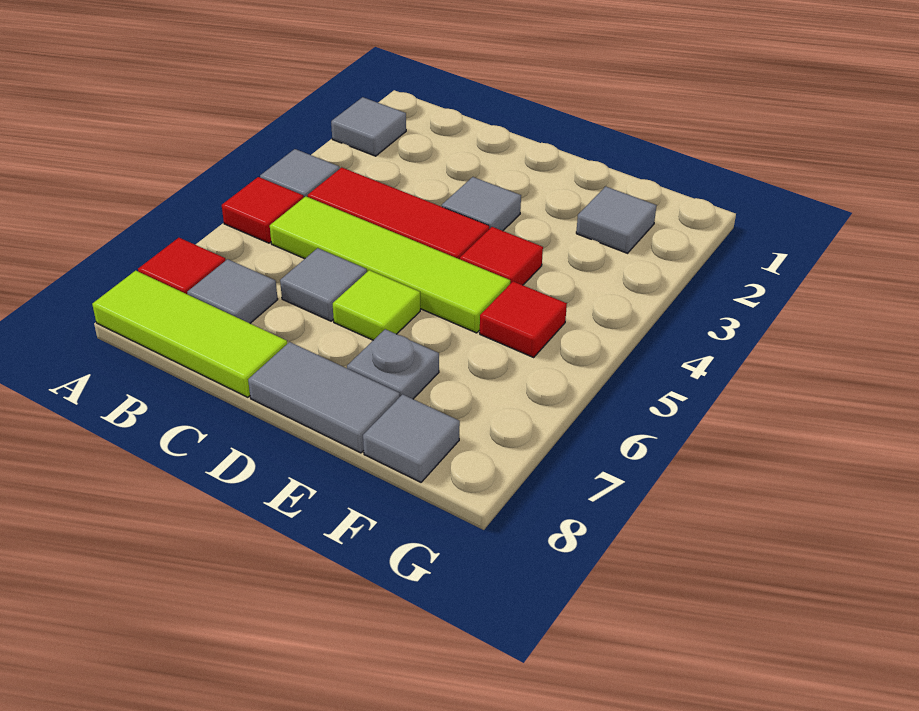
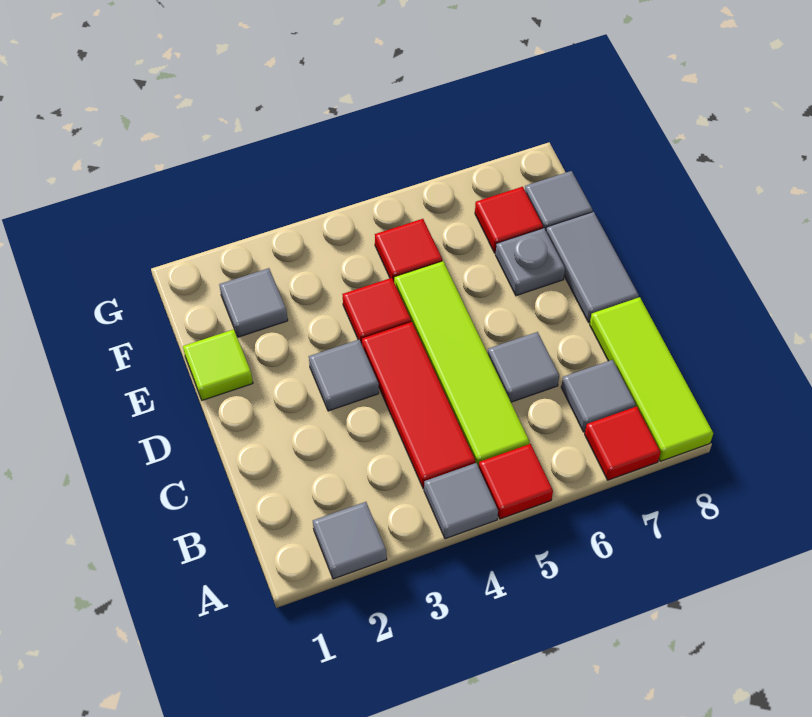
lime 1x1 tile [333,270,420,340] -> lime 1x1 tile moved to [183,329,253,400]
none -> red 1x1 tile [475,187,543,253]

